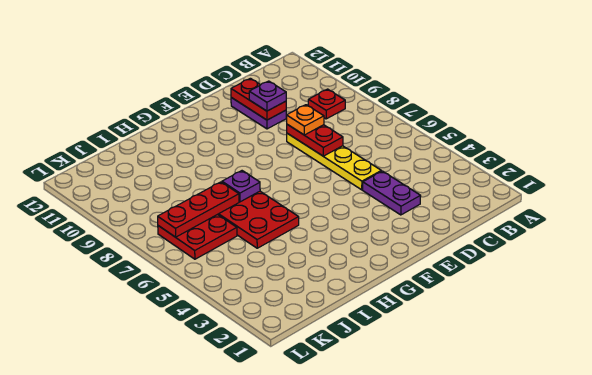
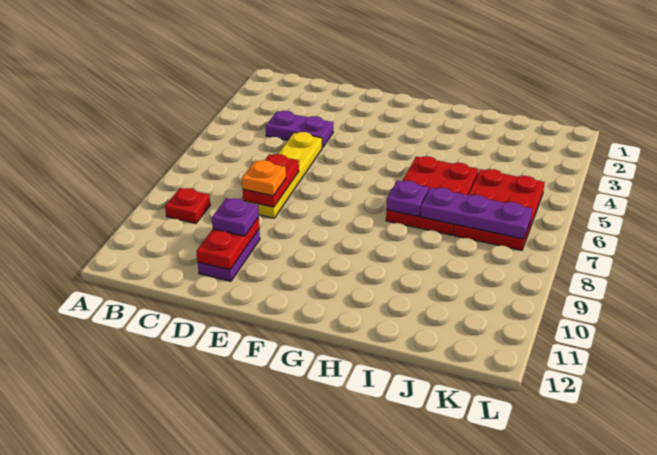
purple 1x2 plate [363,171,421,215] -> purple 1x2 plate turned to [266,111,333,147]
red 1x3 plate [158,182,239,237] -> purple 1x3 plate [420,188,532,239]
red 2x2 plate [158,214,237,259] -> red 2x3 plate [454,169,545,250]

